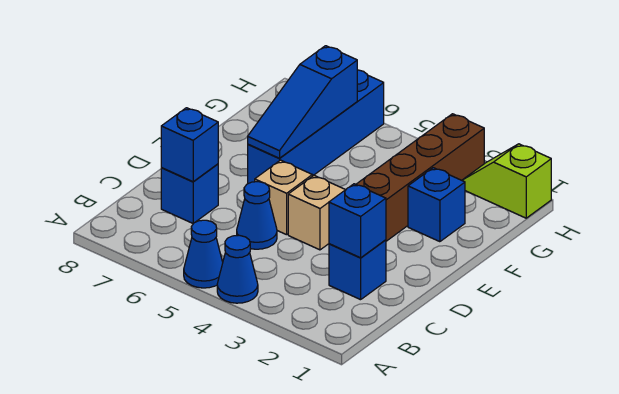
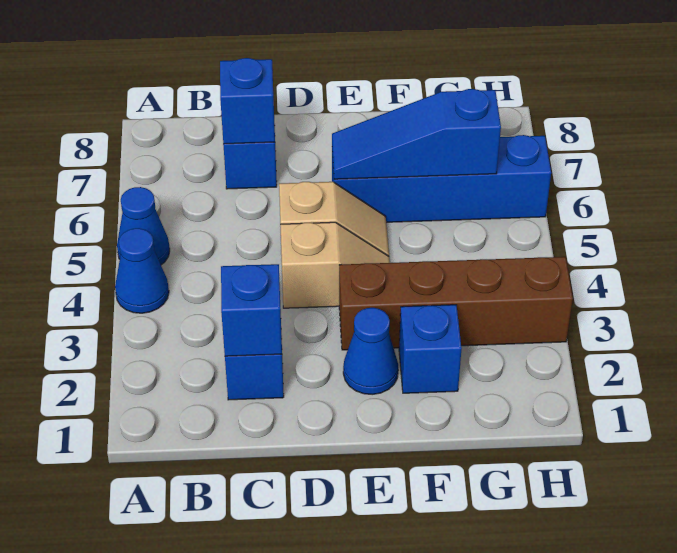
blue 1x1 cone [237,182,277,249] -> blue 1x1 cone moved to [343,308,398,395]
lime 1x2 slope [462,144,551,218] -> none

